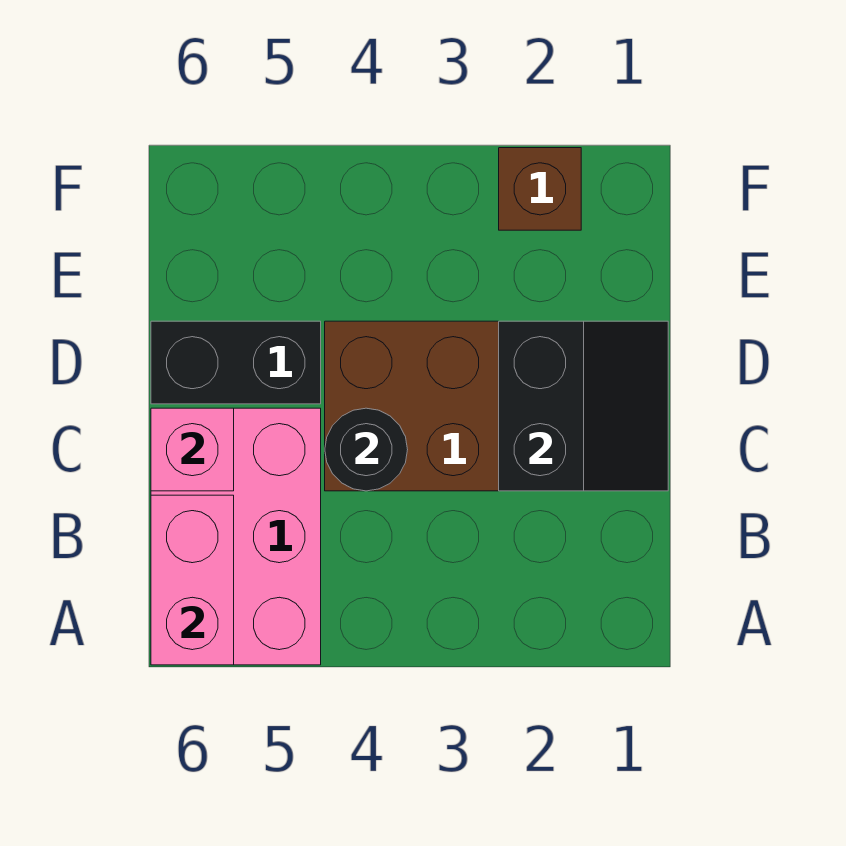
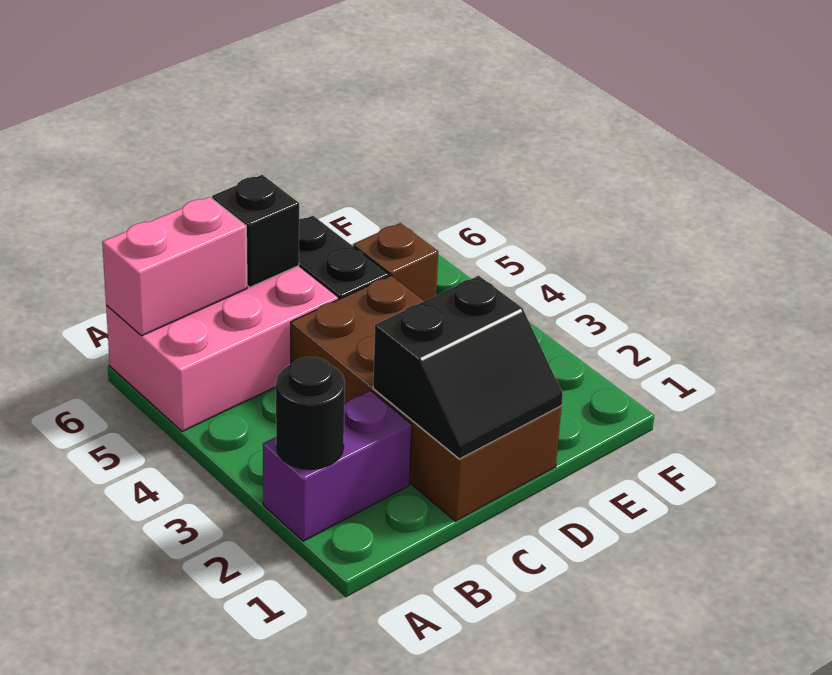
none -> purple 1x2 brick [263,391,412,541]
black 1x1 round brick [325,408,408,491] -> black 1x1 round brick moved to [276,357,345,469]
pink 1x1 brick [151,408,234,491] -> black 1x1 brick [212,175,299,287]
brown 1x1 brick [499,148,581,230] -> brown 1x1 brick moved to [354,223,438,301]

